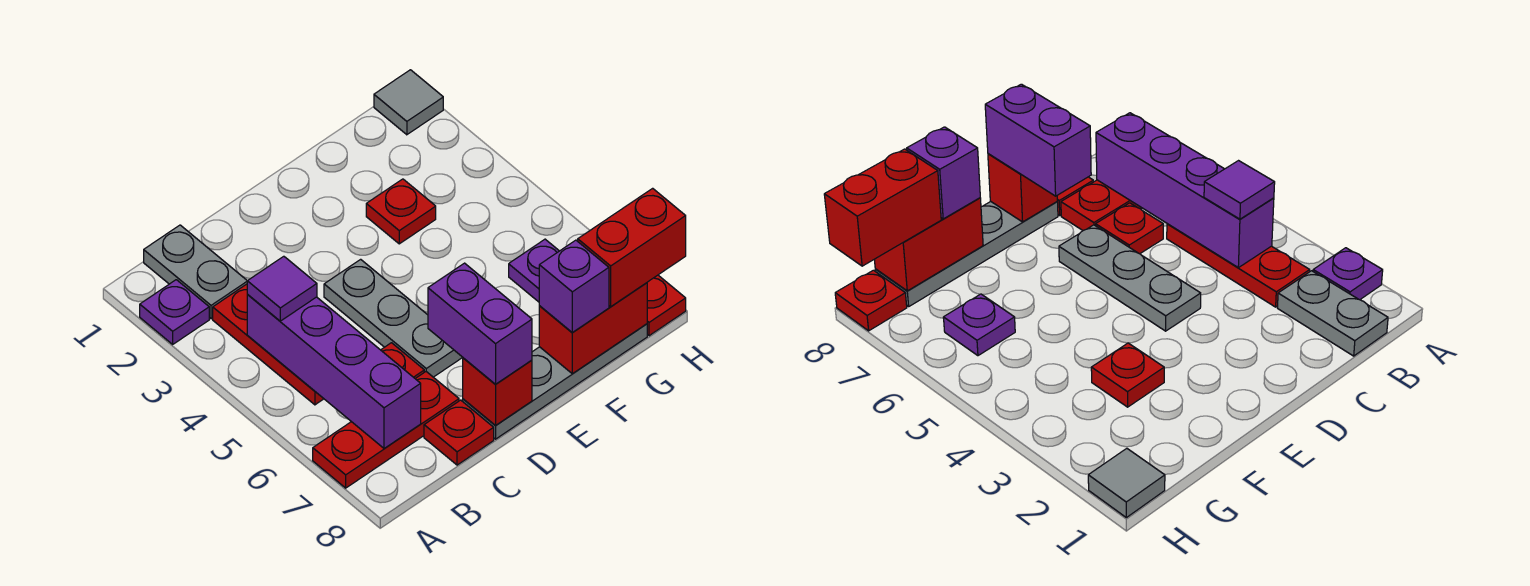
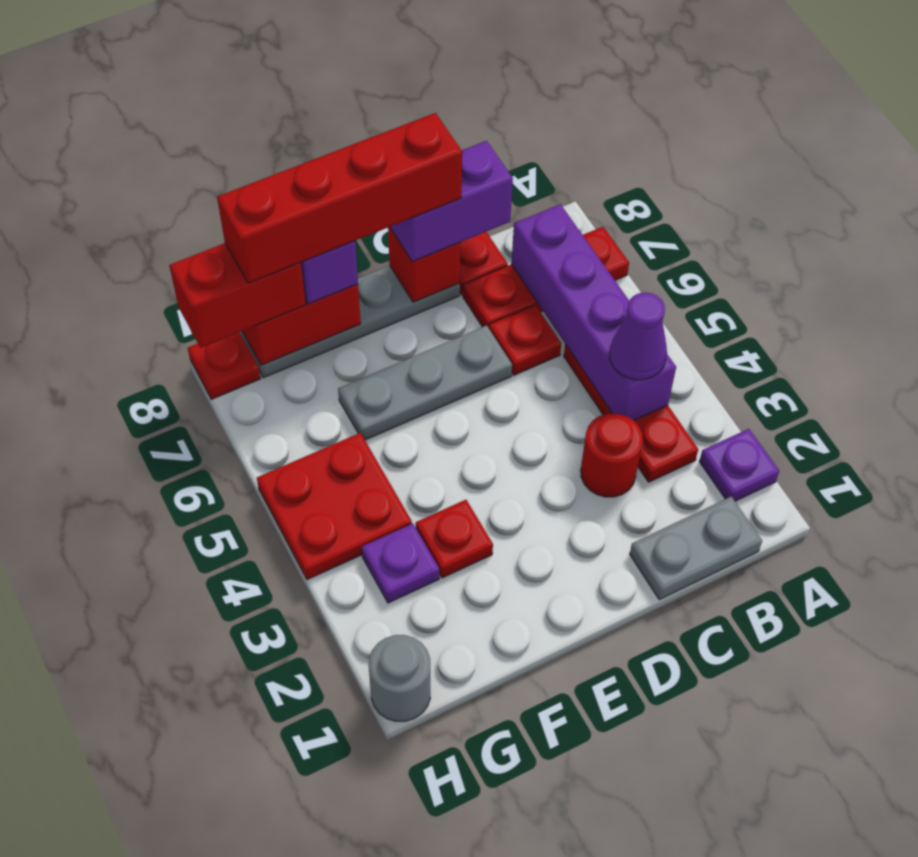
grey 1x2 plate [144,225,247,319] -> grey 1x2 plate turned to [630,496,762,600]
purple 1x1 tile [247,256,317,321] -> purple 1x1 cone [610,293,667,380]
none -> red 1x1 round brick [581,413,643,497]
grey 1x3 plate [324,259,463,377] -> grey 1x3 plate turned to [338,325,512,440]
purple 1x2 brick [428,263,532,385] -> purple 1x2 brick turned to [390,141,513,262]
none -> red 1x4 brick [217,113,462,283]
none -> red 2x2 plate [257,433,412,580]
purple 1x1 plate [509,239,559,302] -> purple 1x1 plate moved to [362,524,439,603]
grey 1x1 tile [374,70,443,135] -> grey 1x1 round brick [369,635,430,721]

